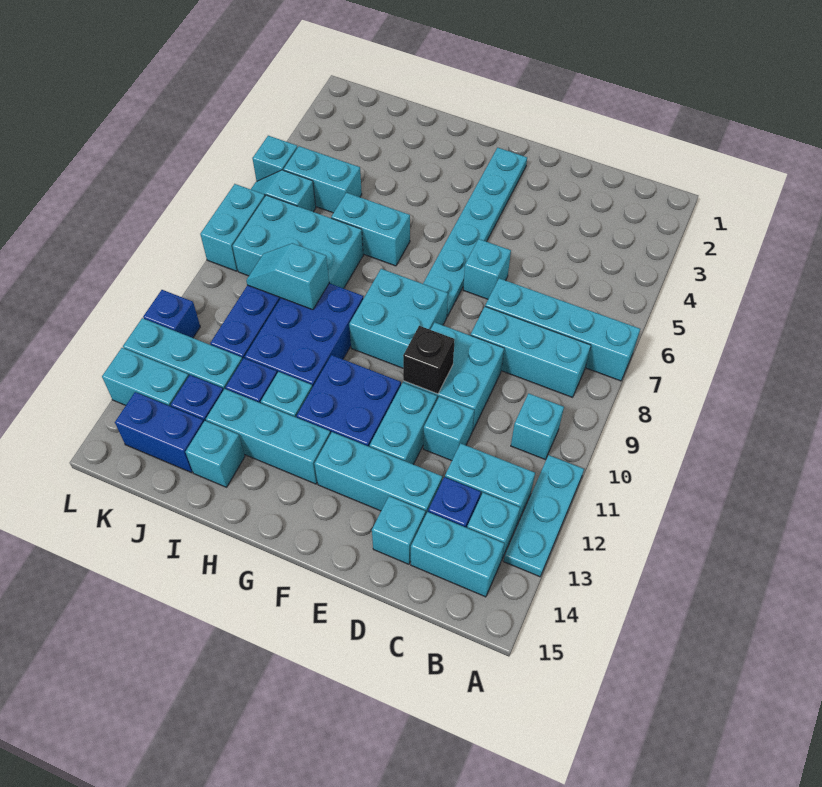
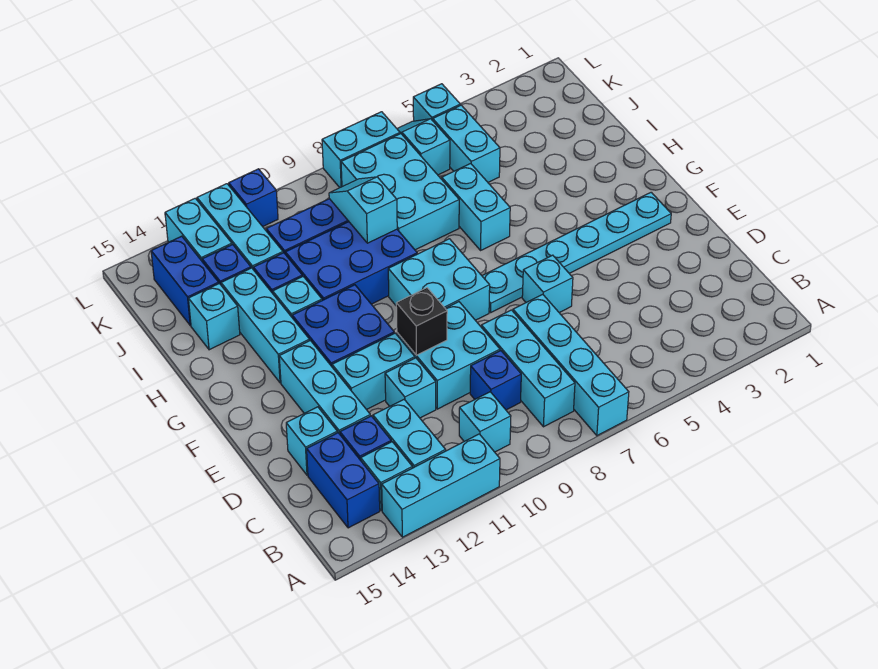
cyan 1x3 plate [504,455,584,577] -> cyan 1x3 brick [382,434,500,537]
cyan 1x2 brick [411,512,504,597] -> blue 1x2 brick [307,433,380,528]
none -> blue 1x1 brick [470,351,521,410]

